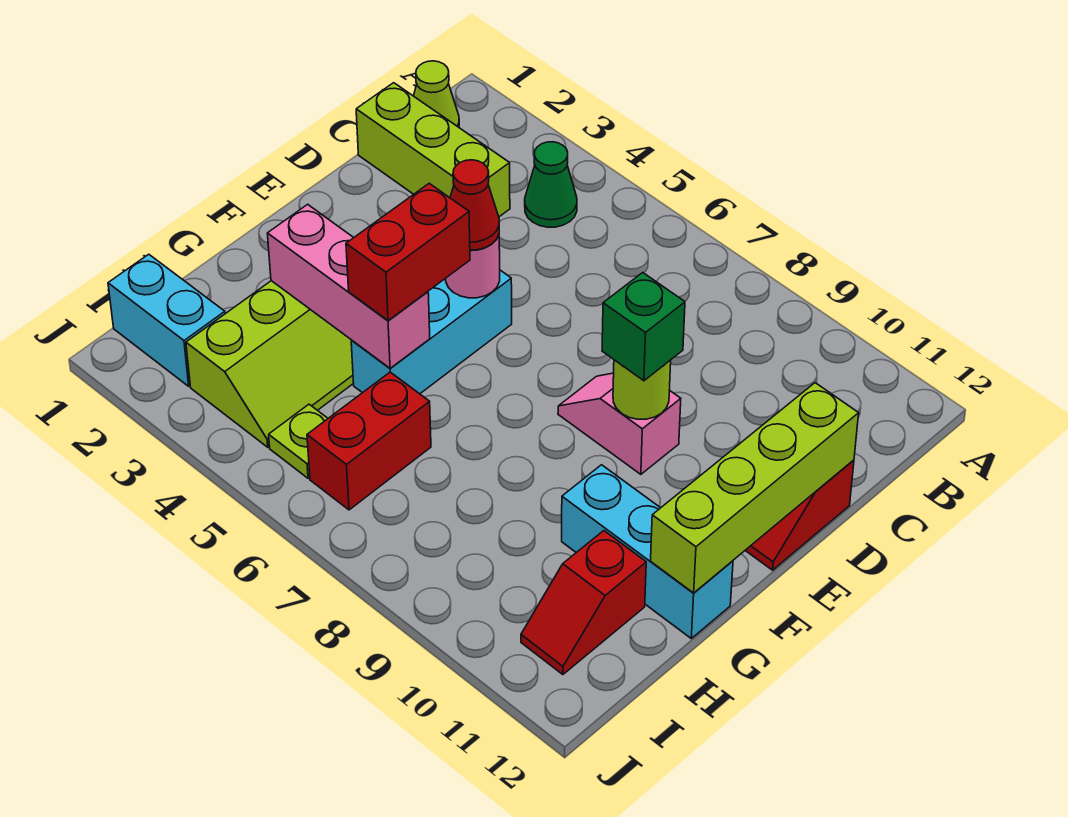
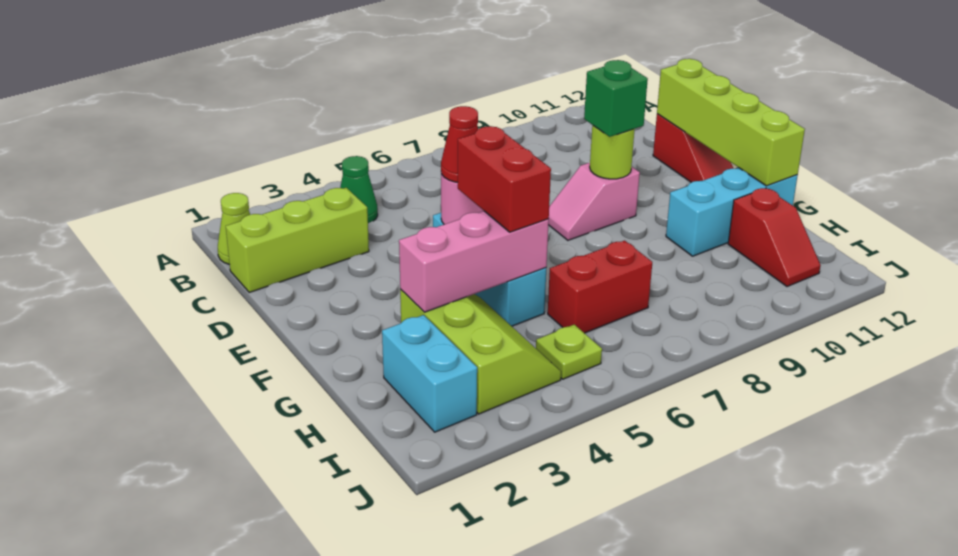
red 1x2 brick [307,372,431,510] -> red 1x2 brick turned to [548,241,652,333]
cyan 1x2 brick [108,254,225,386] -> cyan 1x2 brick turned to [382,315,477,432]

